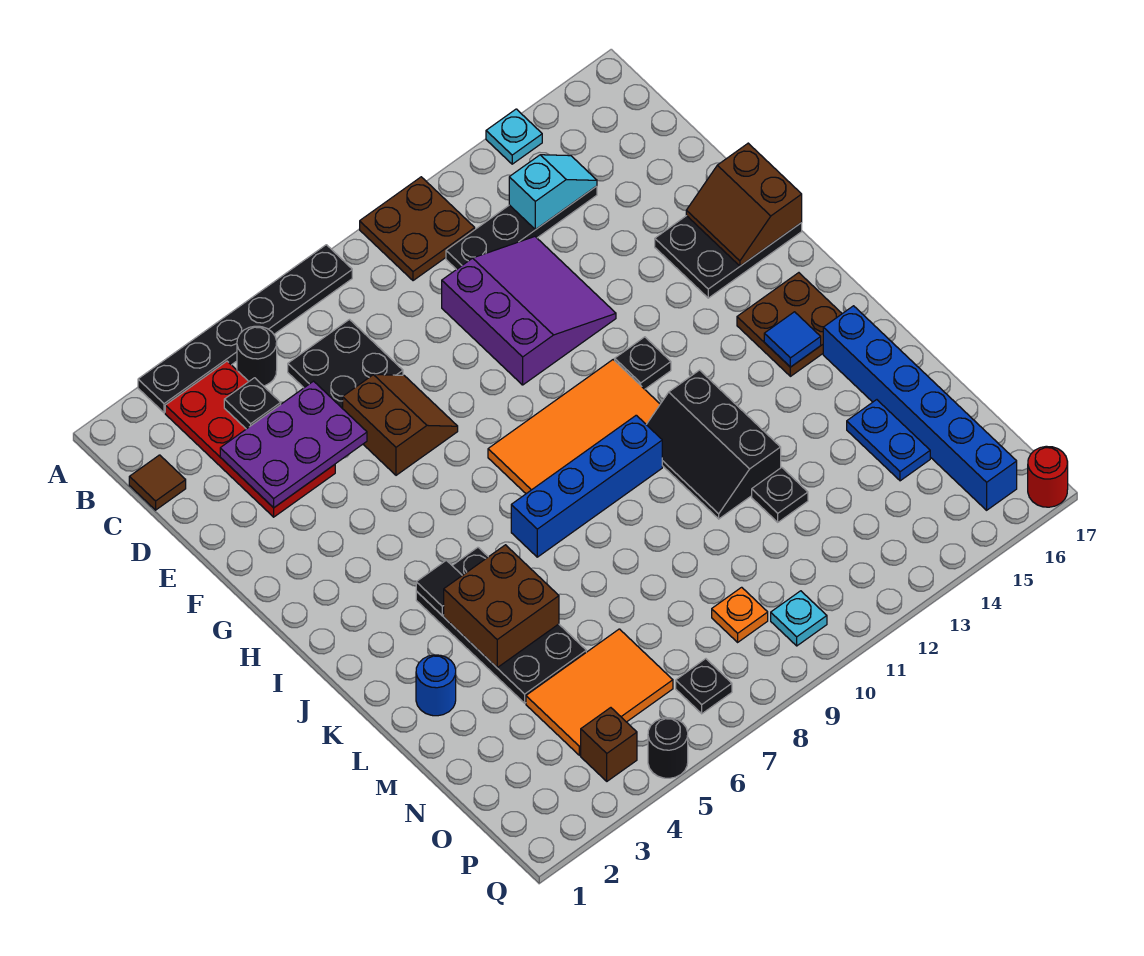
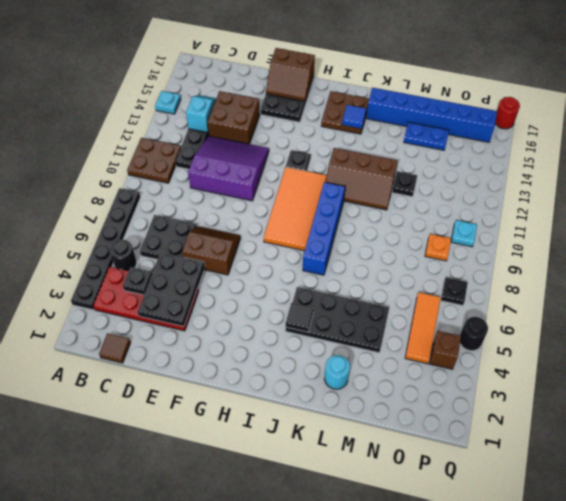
purple 2x3 plate [220,381,367,508] -> black 2x3 plate [138,252,205,327]
black 2x3 slope [646,370,781,519] -> brown 2x3 slope [325,148,397,210]
brown 2x2 brick [444,545,559,668] -> brown 2x2 brick moved to [208,91,260,144]
blue 1x1 round brick [416,655,456,716] -> cyan 1x1 round brick [324,355,350,389]
orange 2x3 tile [526,629,673,755] -> orange 1x3 tile [405,292,441,364]

